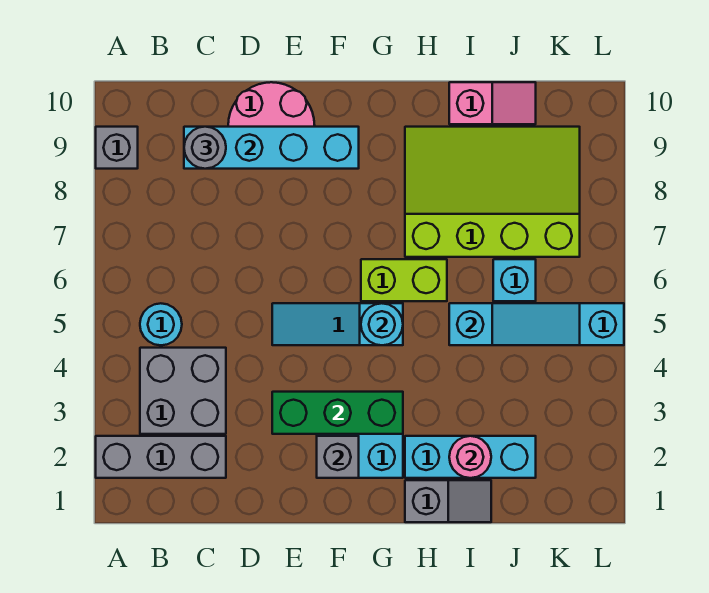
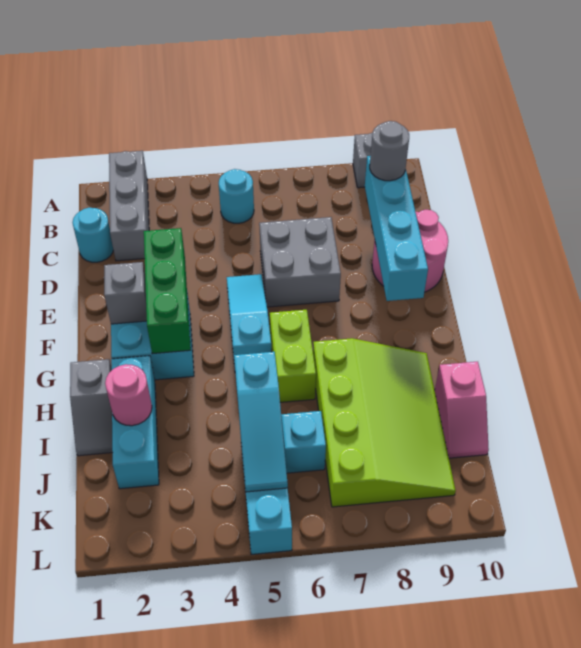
grey 2x2 brick [140,348,226,434] -> grey 2x2 brick moved to [259,217,341,307]
cyan 1x1 round brick [361,303,403,345] -> cyan 1x1 round brick moved to [73,208,113,262]

